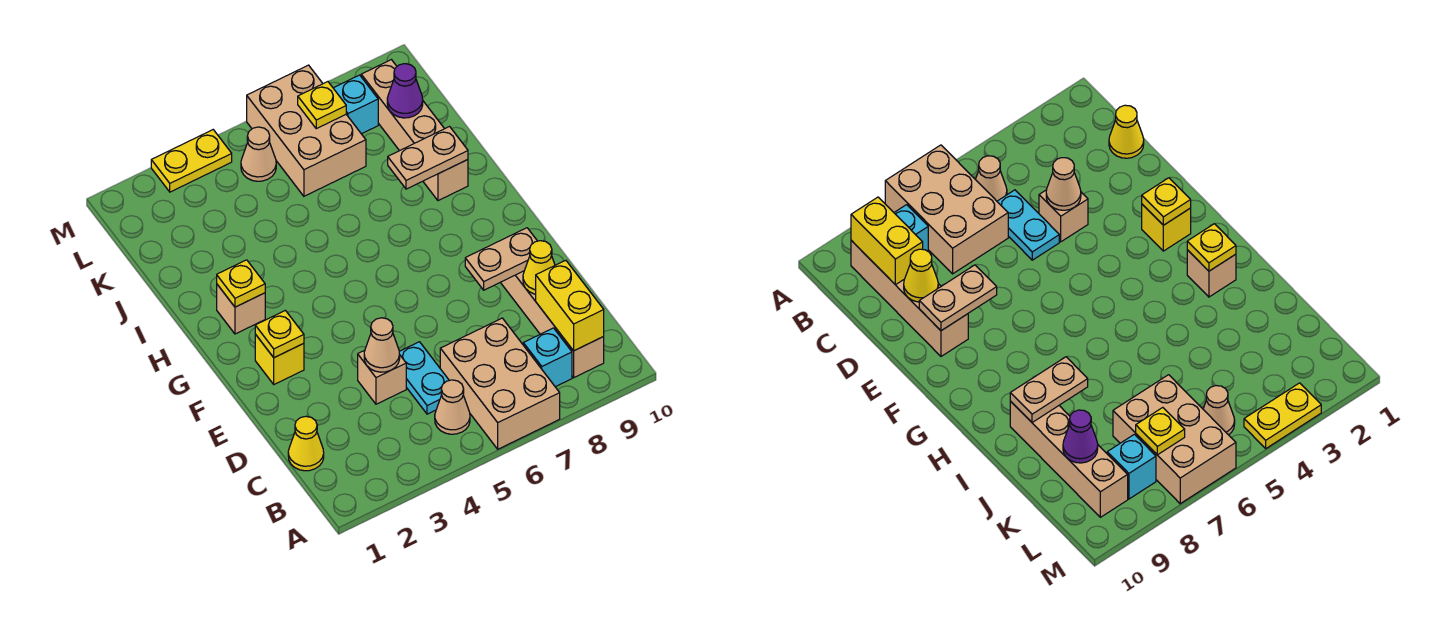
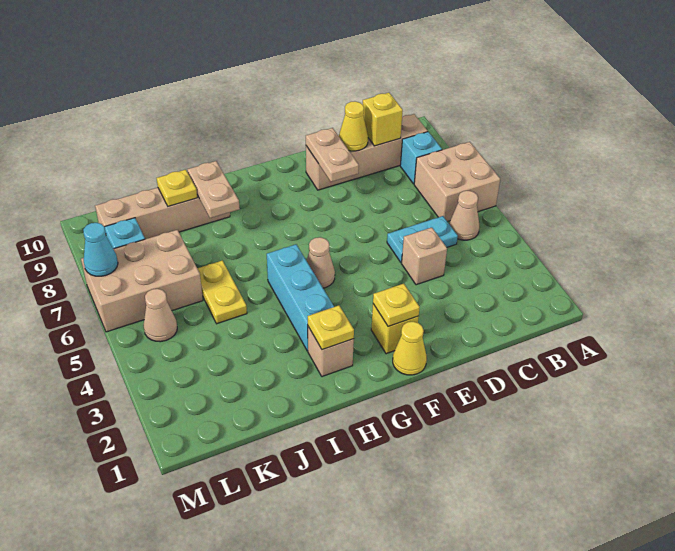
tan 2x3 brick [440,318,560,449] -> tan 2x2 brick [414,142,500,222]
yellow 1x2 brick [536,260,604,351] -> yellow 1x1 brick [363,93,403,146]
yellow 1x1 cone [288,416,324,471] -> yellow 1x1 cone moved to [393,322,427,375]
tan 1x1 cone [364,318,400,372] -> tan 1x1 cone moved to [307,237,335,288]
none -> cyan 1x3 brick [267,244,334,351]
purple 1x1 cone [387,64,423,118] -> none
yellow 1x1 plate [298,82,346,129] -> yellow 1x1 plate moved to [157,170,197,206]
yellow 1x2 plate [151,130,232,192] -> yellow 1x2 plate moved to [197,260,247,324]
none -> cyan 1x1 cone [83,223,118,276]

